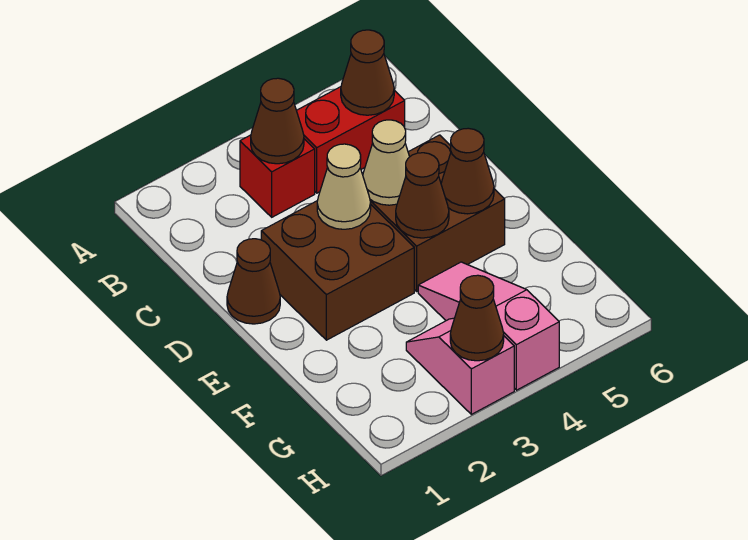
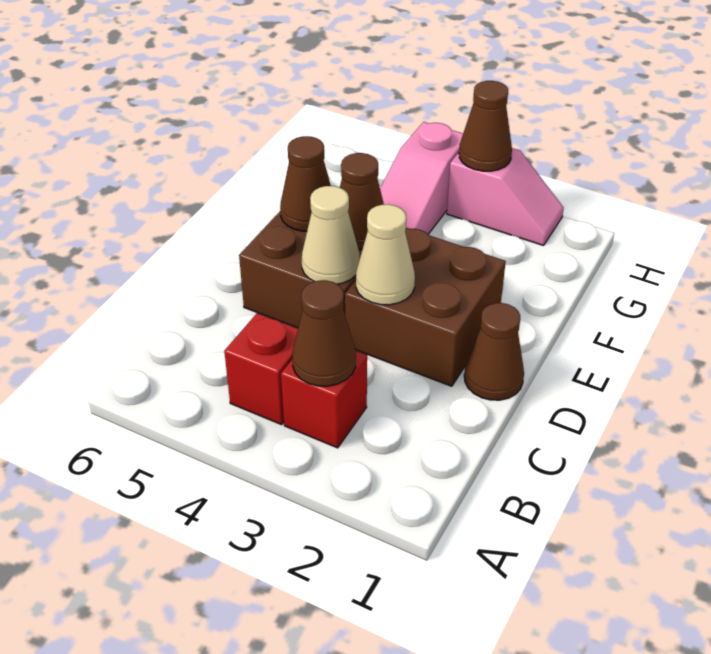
red 1x2 brick [296,87,405,193] -> red 1x1 brick [224,313,298,425]
brown 1x1 cone [341,30,394,115] -> none
pink 1x2 slope [406,318,514,414] -> pink 1x2 slope turned to [447,148,564,245]

